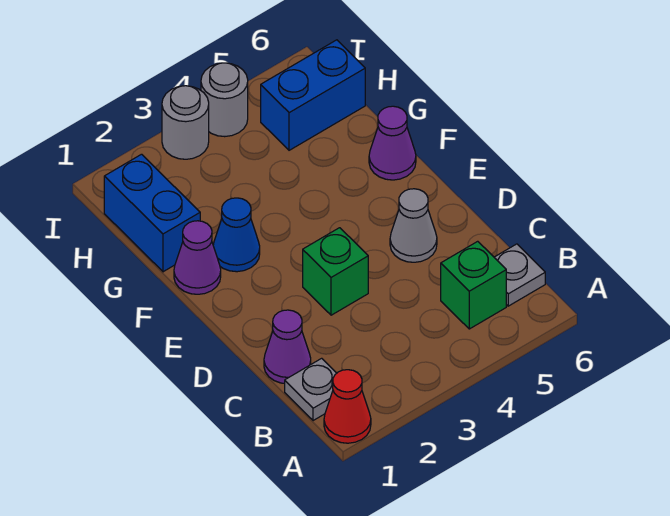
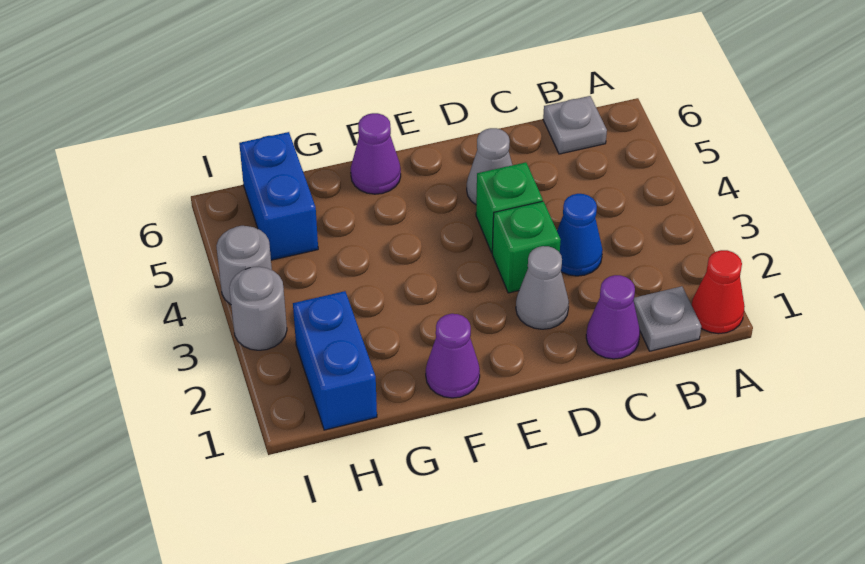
green 1x1 brick [441,241,506,329] -> green 1x1 brick moved to [476,162,543,253]
none -> grey 1x1 cone [516,246,569,329]
blue 1x1 cone [213,198,260,272] -> blue 1x1 cone moved to [557,194,603,276]
blue 1x2 brick [104,154,200,272] -> blue 1x2 brick turned to [293,291,377,430]

